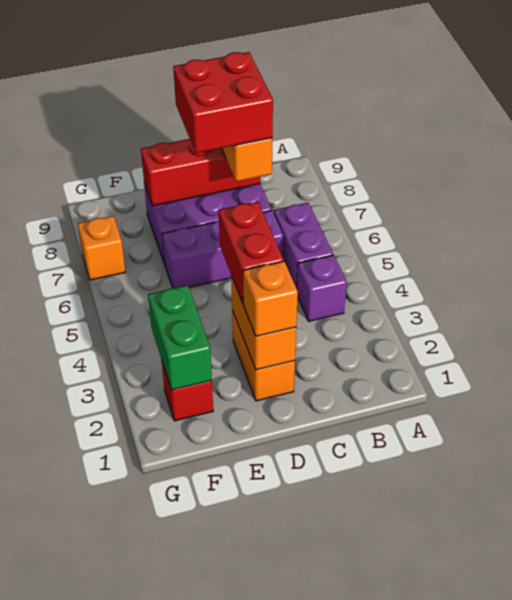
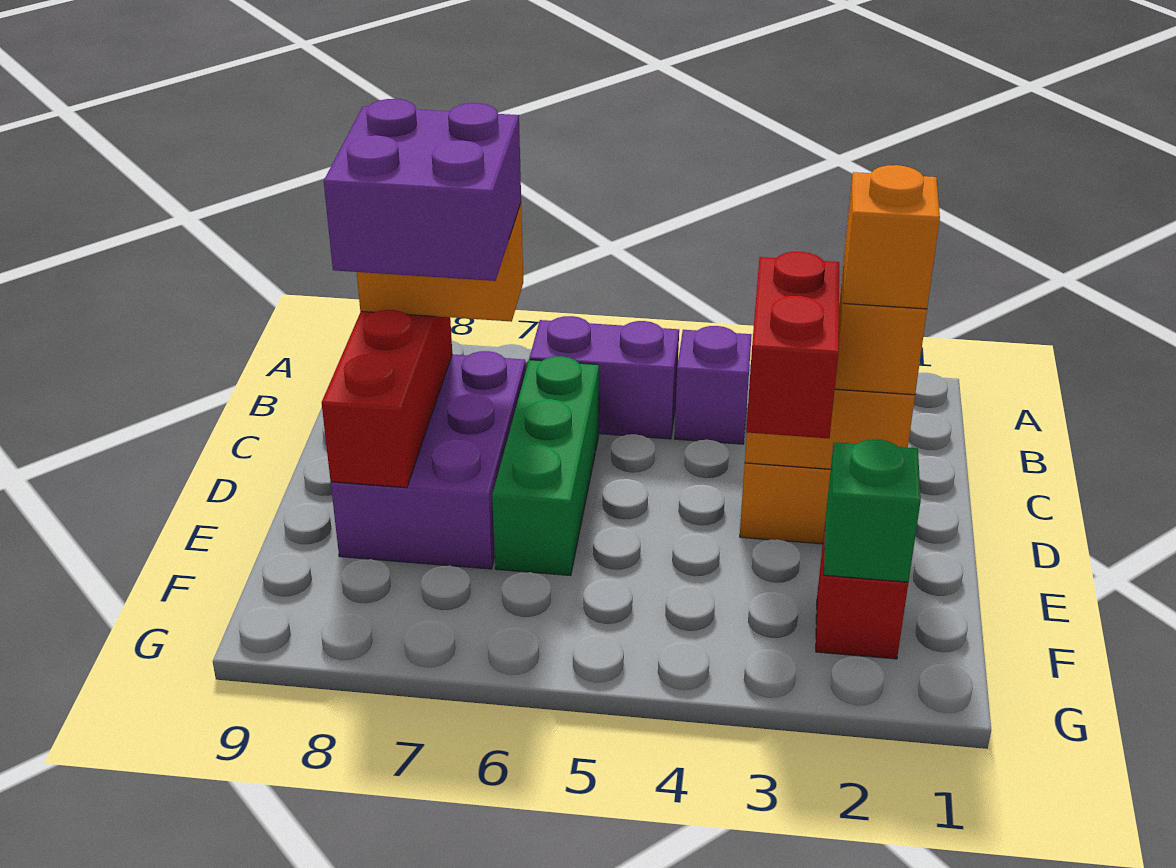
purple 1x3 brick [162,210,283,288] -> green 1x3 brick [492,356,599,576]
red 2x2 brick [173,52,273,153] -> purple 2x2 brick [324,99,521,281]
red 1x2 brick [219,202,284,304] -> red 1x2 brick turned to [746,252,839,438]
green 1x2 brick [148,285,212,390] -> green 1x1 brick [824,439,921,582]
orange 1x1 brick [78,216,125,280] -> orange 1x1 brick moved to [843,165,940,309]

